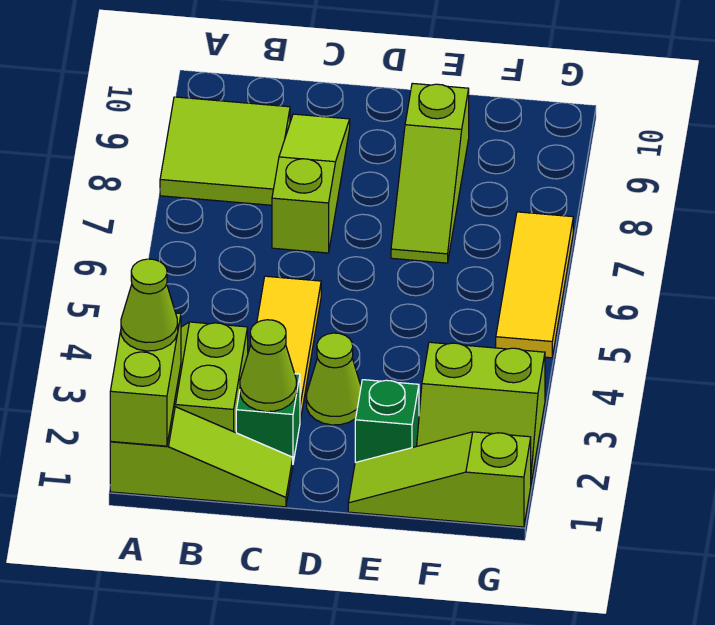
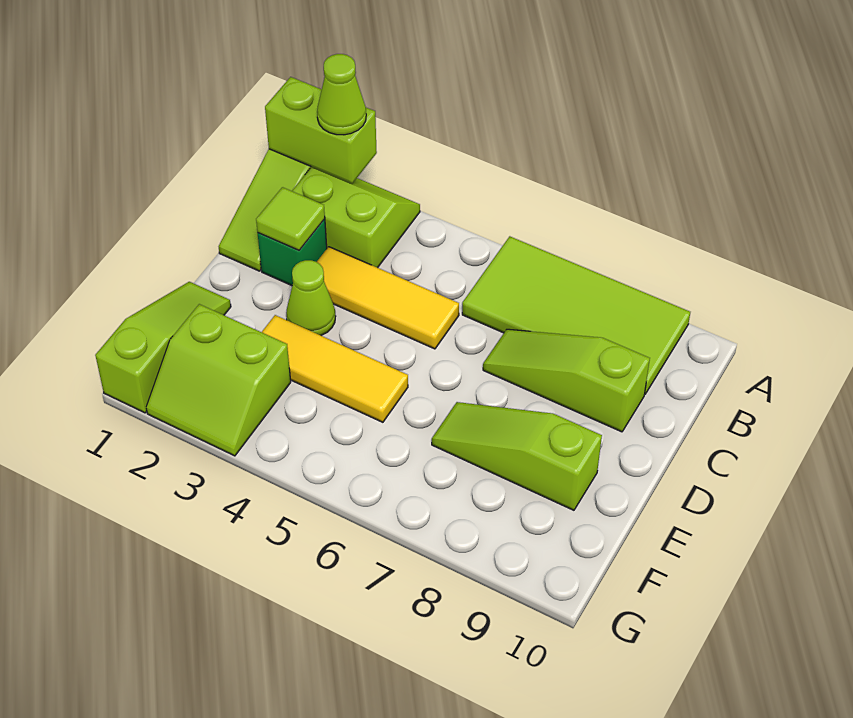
lime 2x2 tile [160,97,290,205] -> lime 2x4 tile [462,236,690,394]
lime 1x1 cone [240,320,297,412] -> lime 1x1 tile [256,187,325,250]
lime 1x3 slope [272,114,350,253] -> lime 1x3 slope turned to [483,329,650,432]
green 1x1 brick [355,380,419,462] -> none
lime 2x2 slope [417,342,545,483] -> lime 2x2 slope turned to [146,304,291,456]
yellow 1x3 tile [496,212,573,358] -> yellow 1x3 tile moved to [262,315,408,422]

